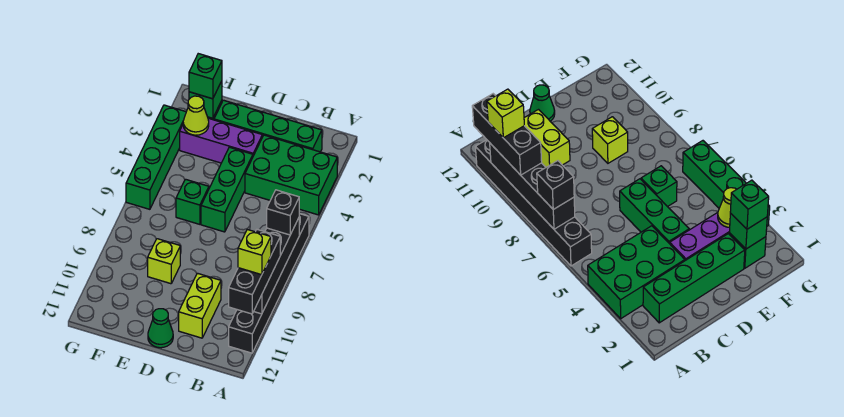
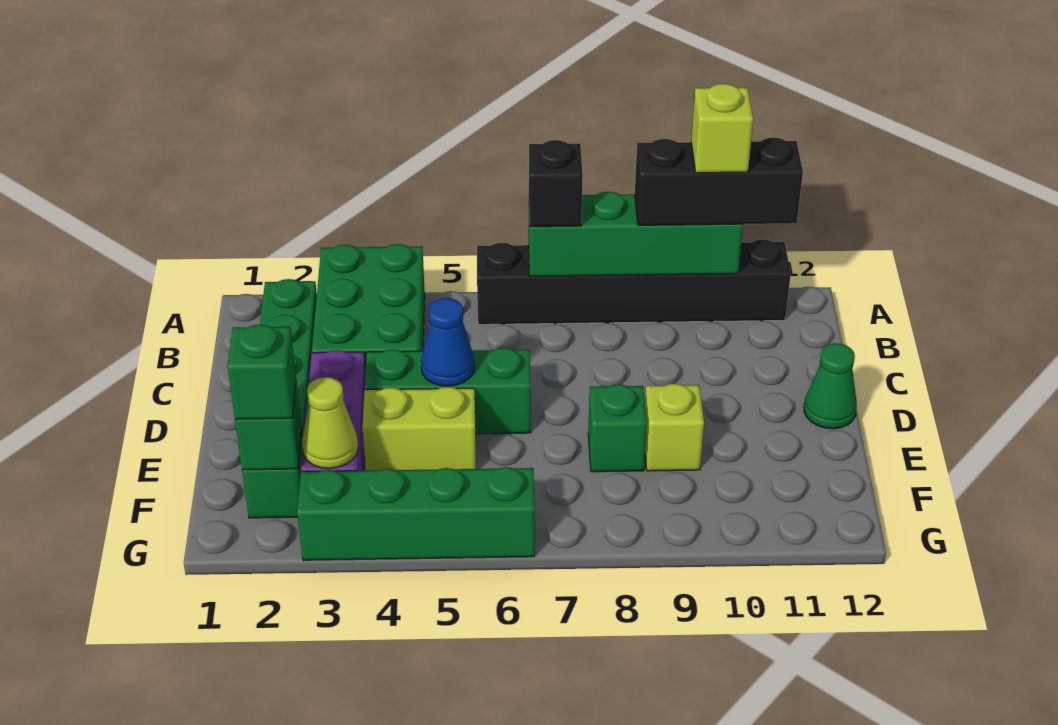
black 1x4 brick [254,218,299,314] -> green 1x4 brick [529,192,743,276]
lime 1x2 brick [179,273,221,338] -> lime 1x2 brick moved to [362,387,476,471]
none -> blue 1x1 cone [421,298,475,386]
green 1x1 brick [176,179,209,224] -> green 1x1 brick moved to [588,384,647,472]

